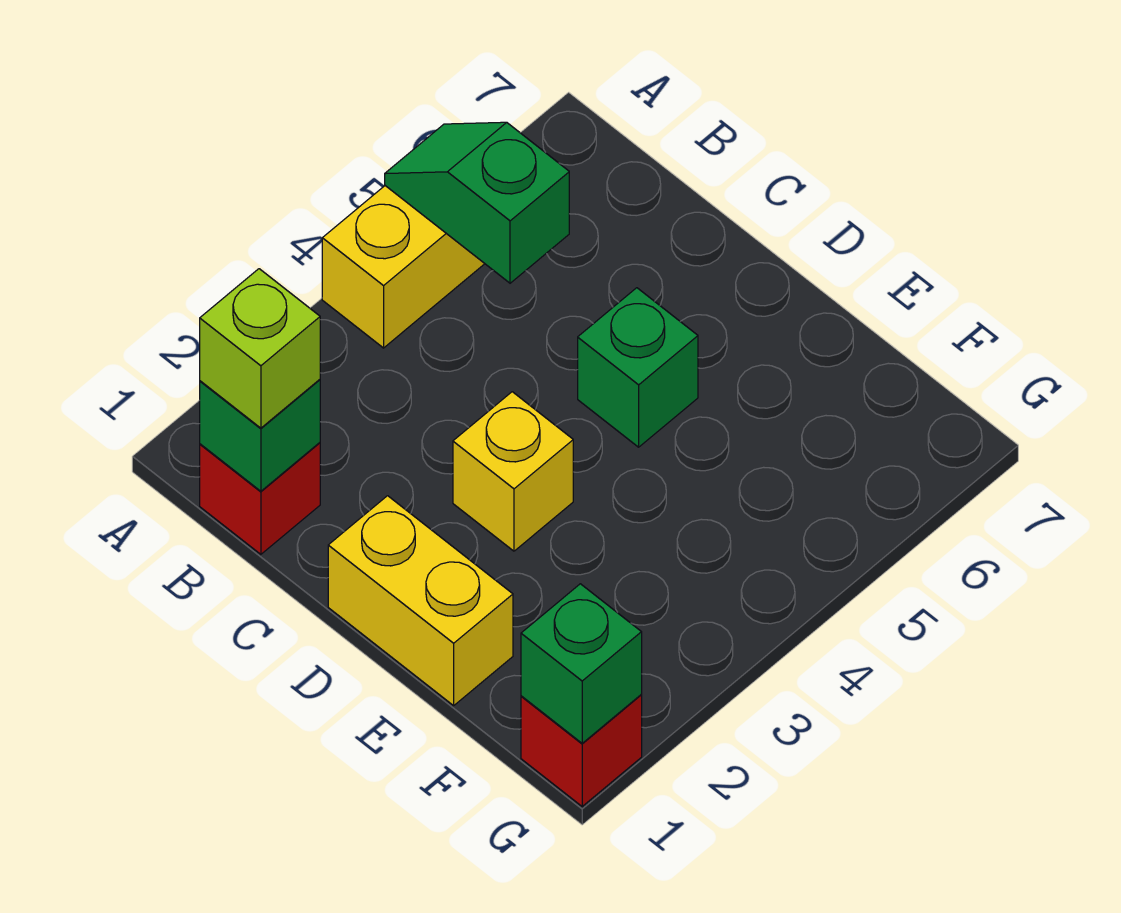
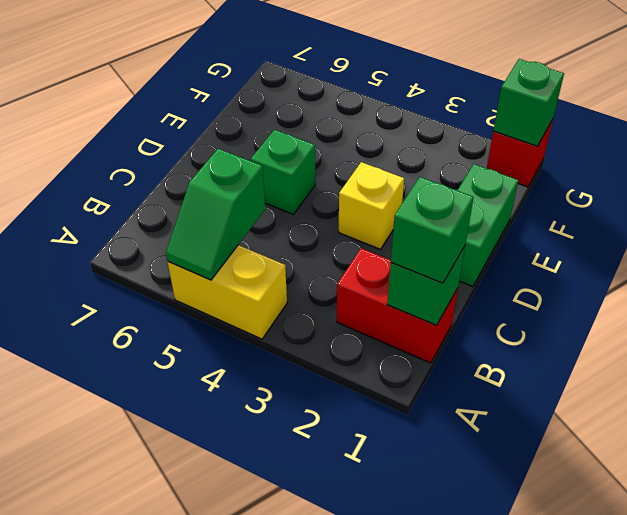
red 1x1 brick [200,443,320,554] -> red 1x2 brick [337,248,458,363]
lime 1x1 brick [200,269,320,428] -> green 1x1 brick [391,177,474,283]
yellow 1x2 brick [328,496,513,706] -> green 1x2 brick [457,164,518,286]

